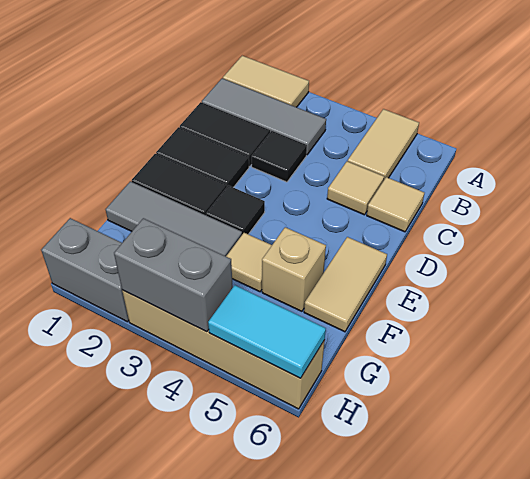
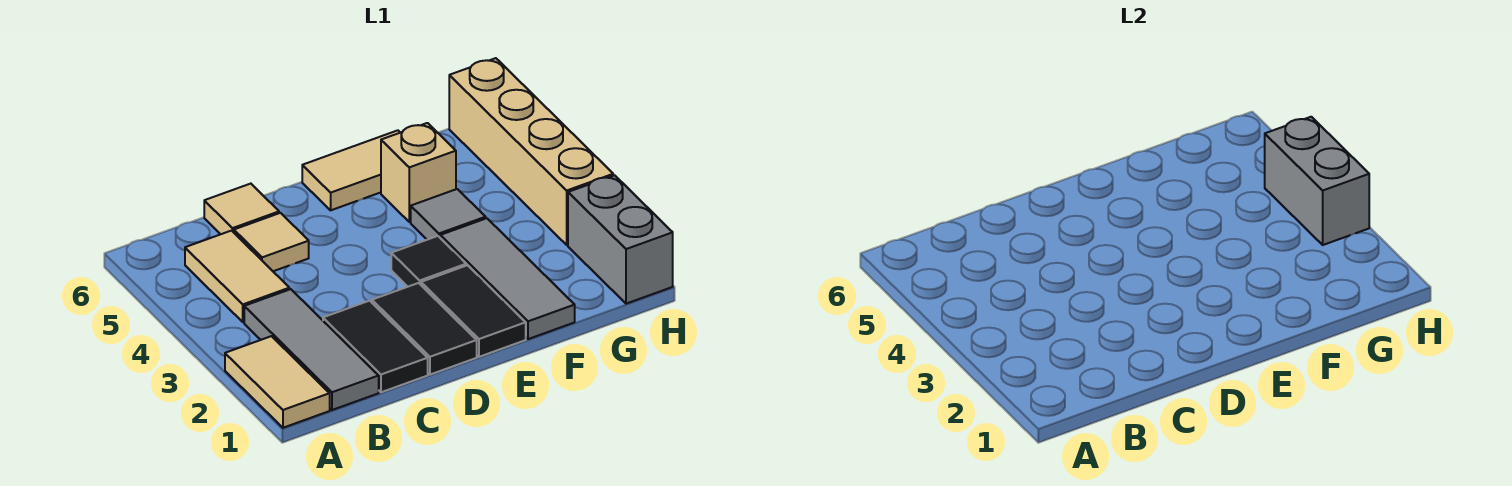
tan 1x2 tile [348,109,419,179] -> tan 1x2 tile turned to [185,231,289,322]
black 1x1 tile [252,131,307,182] -> none
tan 1x1 tile [226,233,272,292] -> grey 1x1 tile [411,189,486,240]
cyan 1x2 tile [208,285,326,378] -> none

